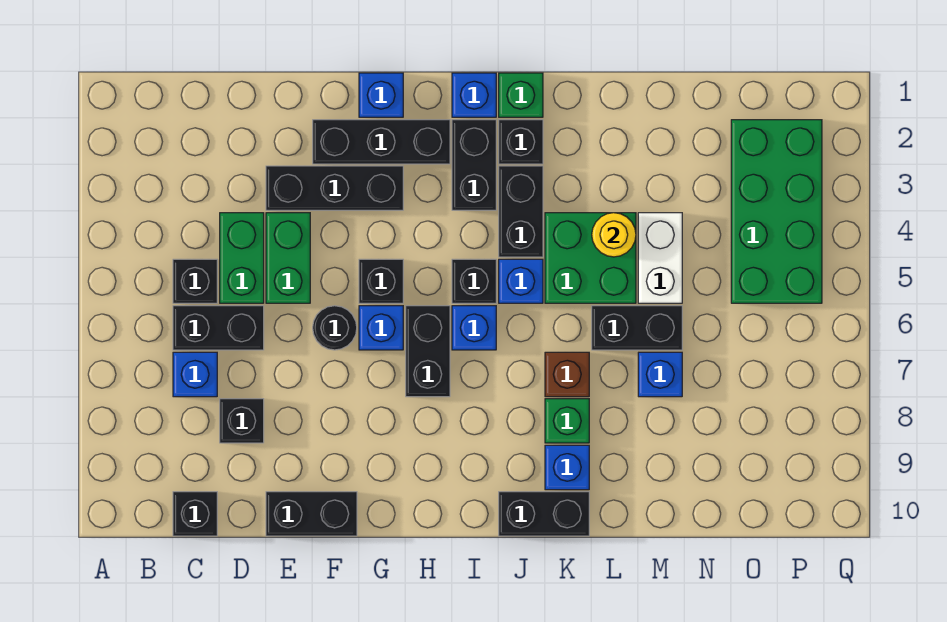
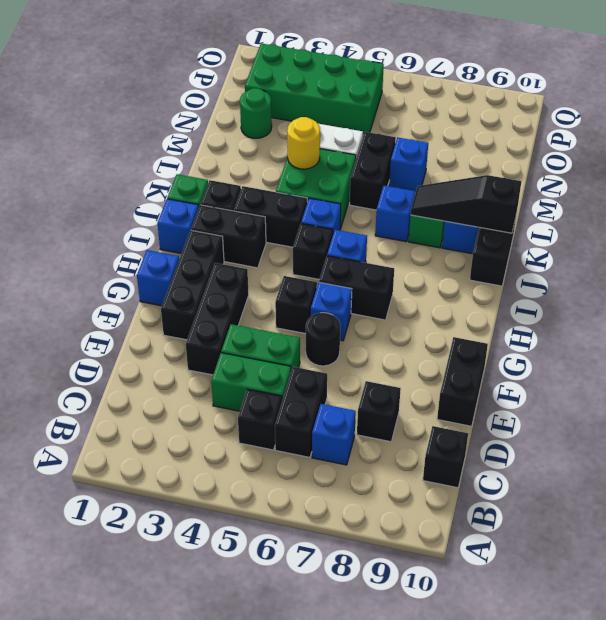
brown 1x1 brick [545,352,589,397] -> blue 1x1 brick [375,186,415,242]
none -> black 1x3 slope [411,175,522,233]
none -> green 1x1 round brick [240,88,272,138]

